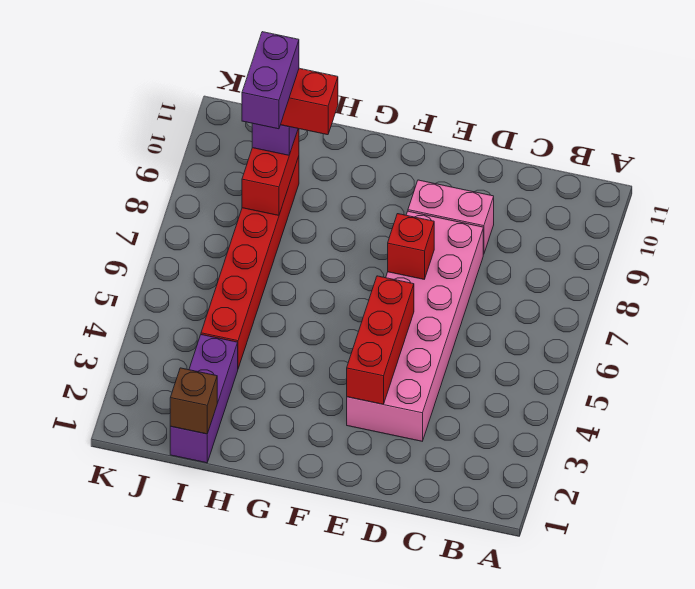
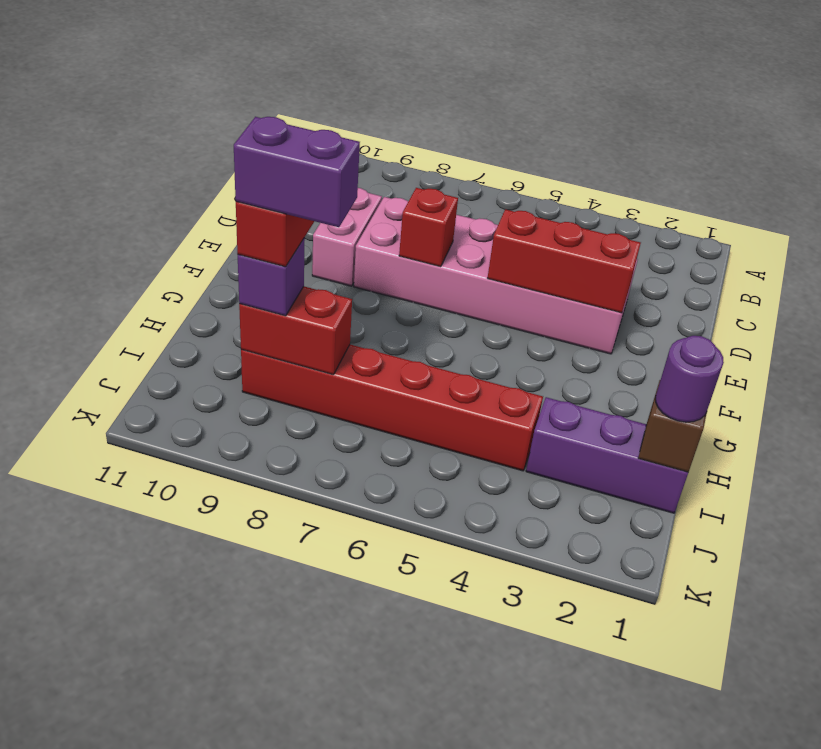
none -> purple 1x1 round brick [656,336,724,422]

